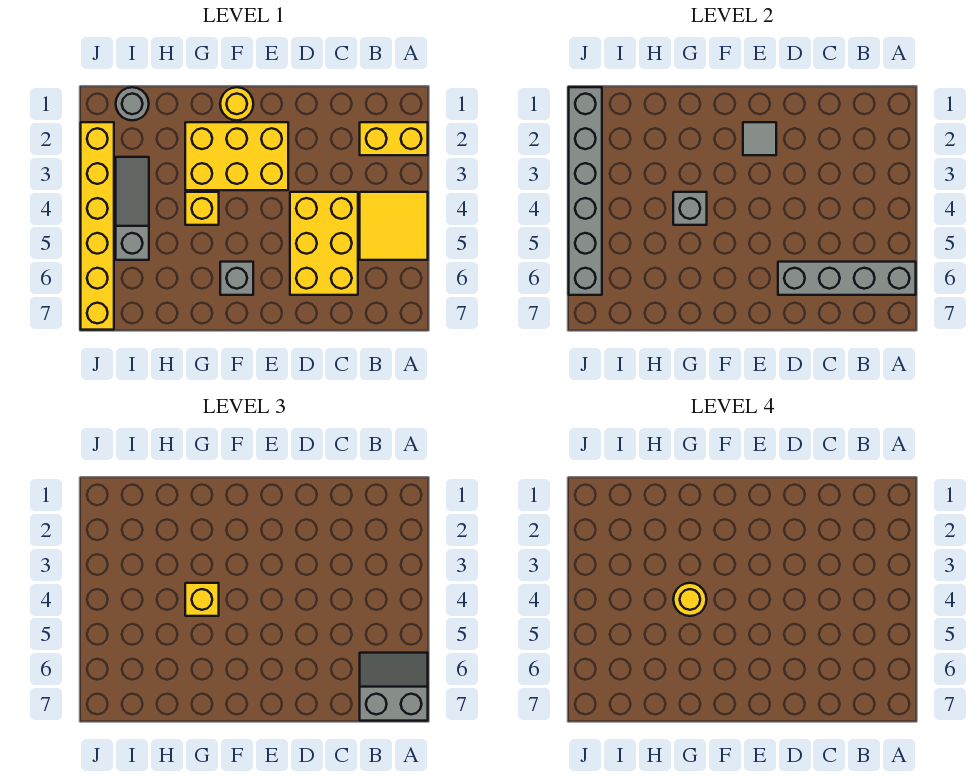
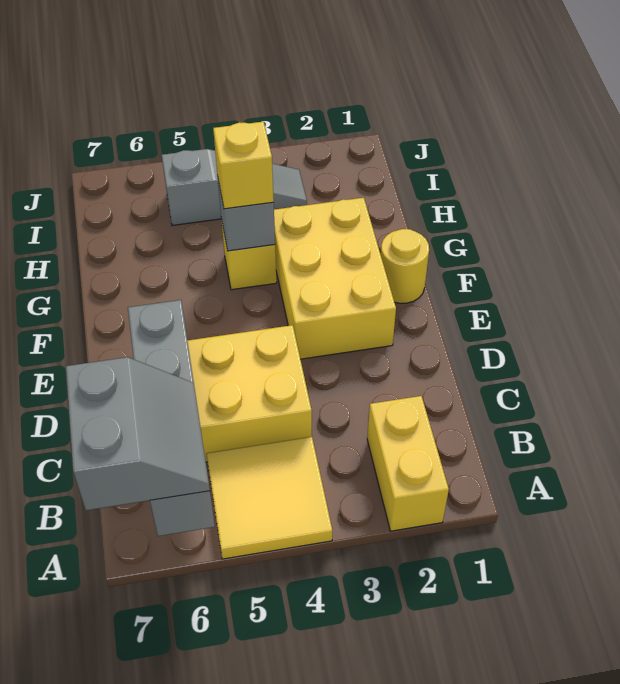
grey 1x1 tile [743,122,776,155] -> none
grey 1x1 brick [220,262,253,295] -> none
yellow 1x1 round brick [673,583,707,616] -> none
grey 1x1 round brick [116,87,149,120] -> none
grey 1x6 brick [569,87,602,295] -> none
yellow 1x6 brick [81,122,114,330] -> none

